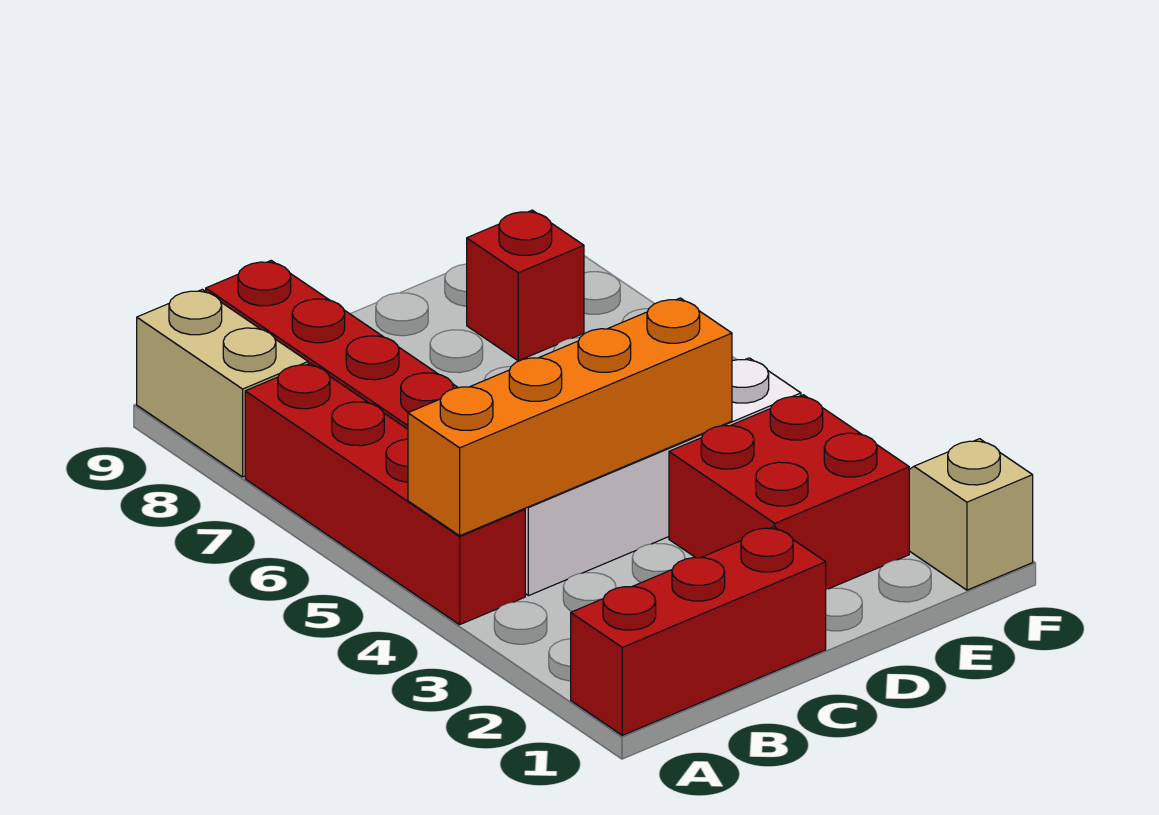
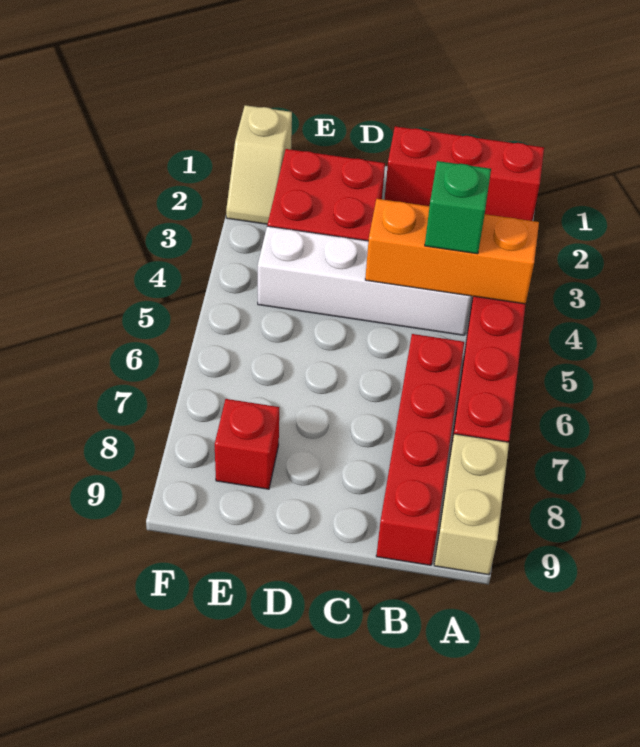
orange 1x4 brick [408,298,732,536] -> orange 1x3 brick [365,199,539,304]
none -> green 1x1 brick [425,161,491,254]

